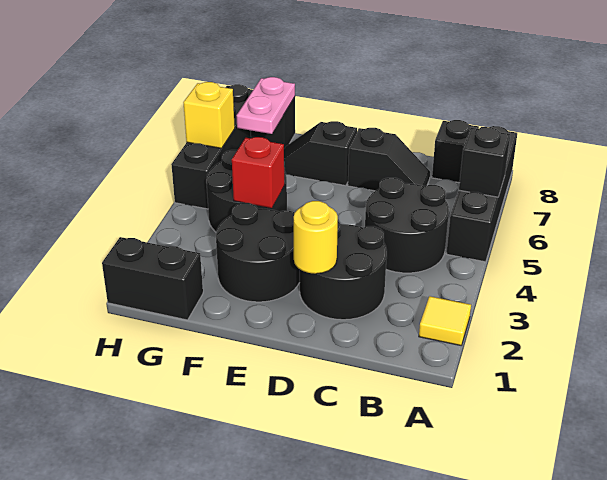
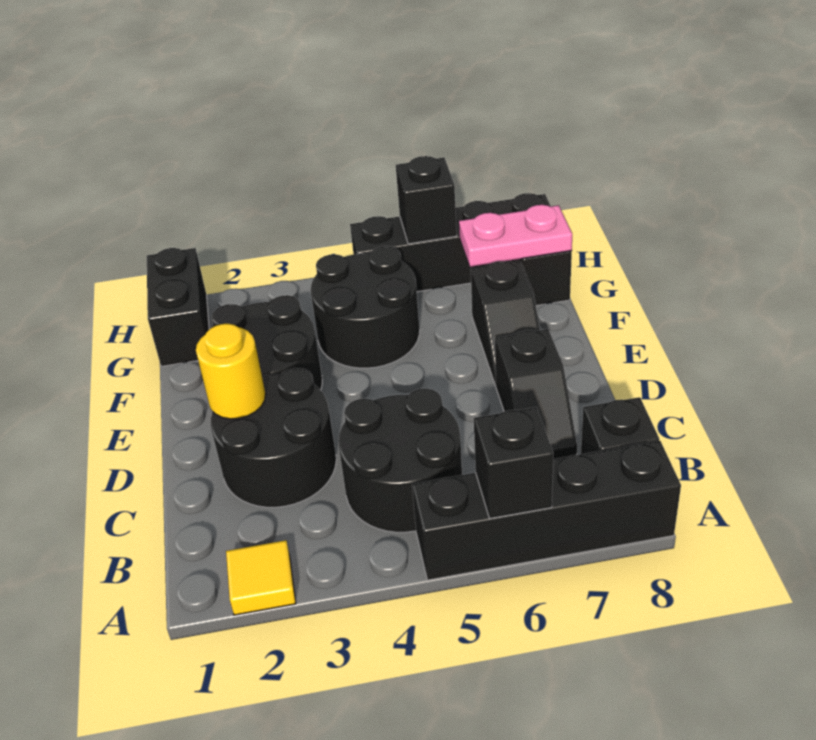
black 1x2 slope [284,121,357,186] -> black 1x2 slope turned to [471,261,540,385]
red 1x1 brick [232,137,284,208] -> none
yellow 1x1 brick [183,82,235,148] -> black 1x1 brick [396,156,457,244]

